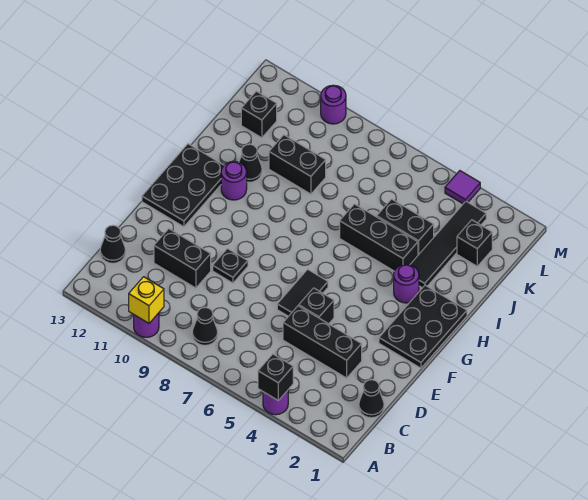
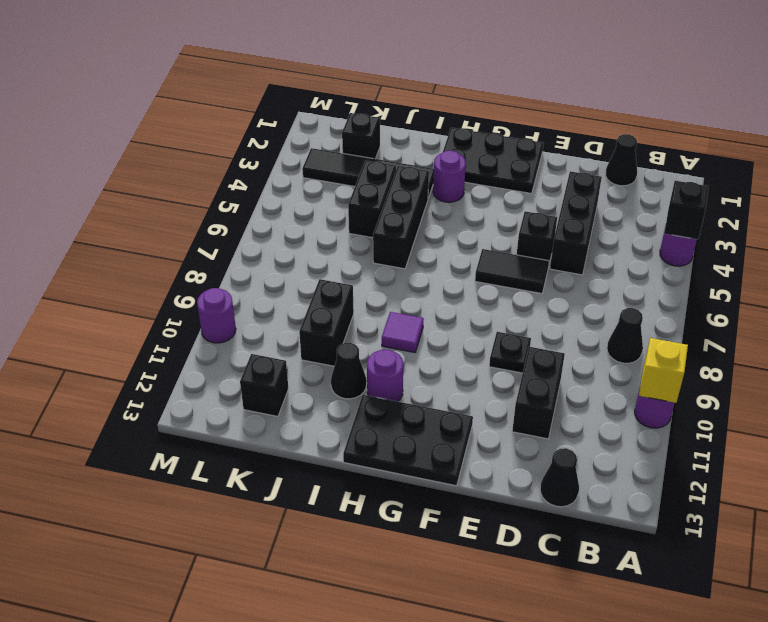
purple 1x1 tile [445,171,480,204] -> purple 1x1 tile moved to [382,312,424,353]

